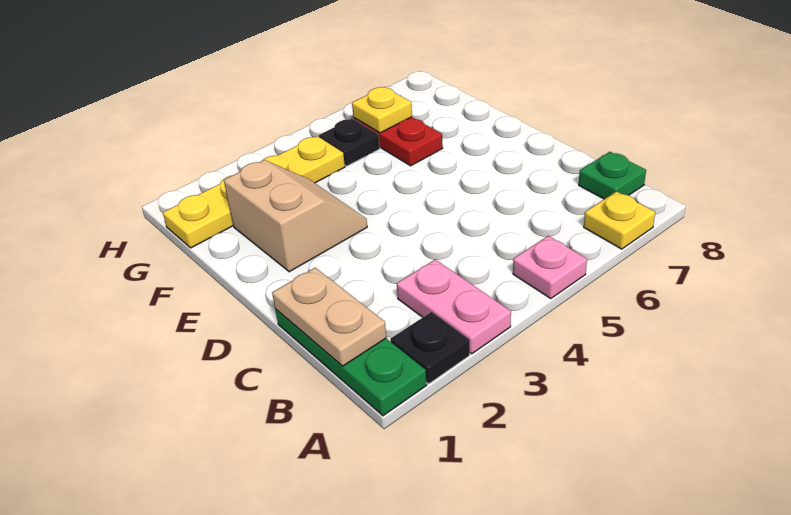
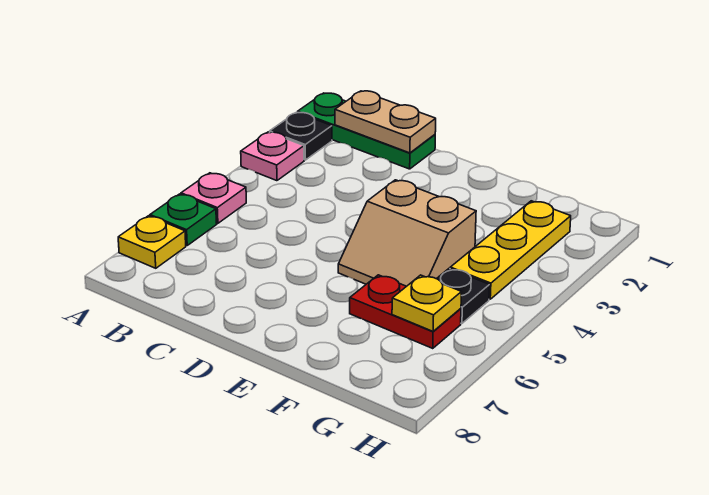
pink 1x2 plate [397,260,511,354] -> pink 1x1 plate [241,132,304,181]
green 1x1 plate [579,152,646,199] -> green 1x1 plate moved to [150,194,217,245]
tan 2x2 slope [224,160,367,272] -> tan 2x2 slope moved to [338,180,476,286]
yellow 1x4 plate [163,136,345,248] -> yellow 1x3 plate [450,201,571,299]

